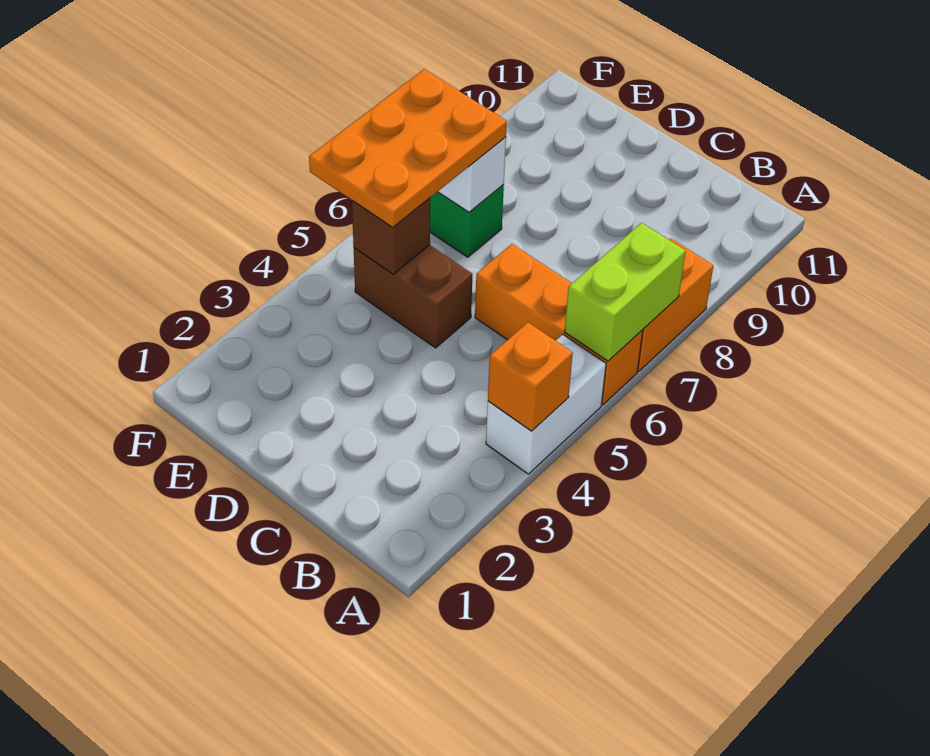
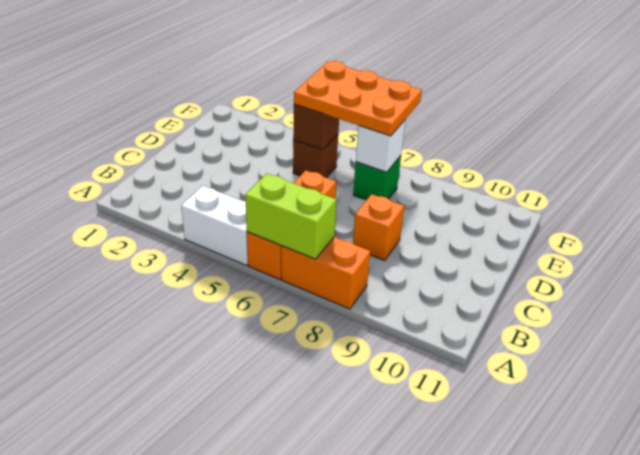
orange 1x1 brick [488,322,573,431] -> orange 1x1 brick moved to [353,194,404,261]
brown 1x2 brick [354,245,472,348] -> brown 1x1 brick [293,134,338,178]

